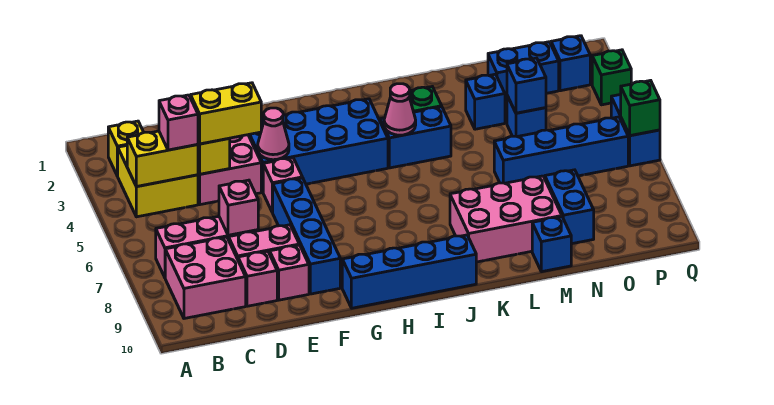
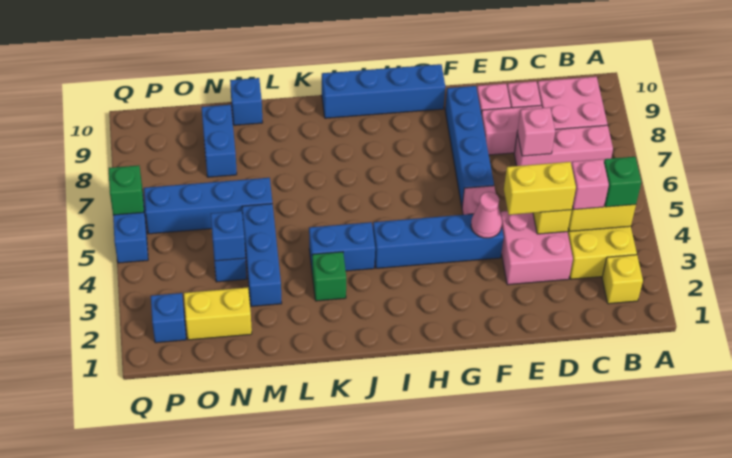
blue 2x4 brick [249,99,388,192] -> blue 1x4 brick [373,214,504,268]
pink 1x1 cone [384,84,416,135] -> none
pink 2x3 brick [450,176,562,262] -> none
blue 1x1 brick [466,74,505,129] -> blue 1x3 brick [242,204,282,306]
blue 1x2 brick [488,42,559,101] -> yellow 1x2 brick [184,287,252,340]
green 1x1 brick [592,50,631,105] -> green 1x1 brick moved to [604,157,641,207]

